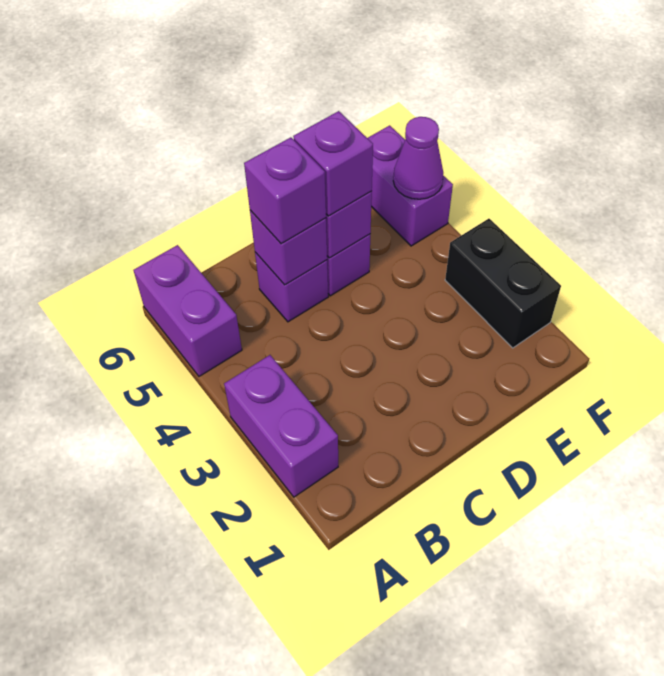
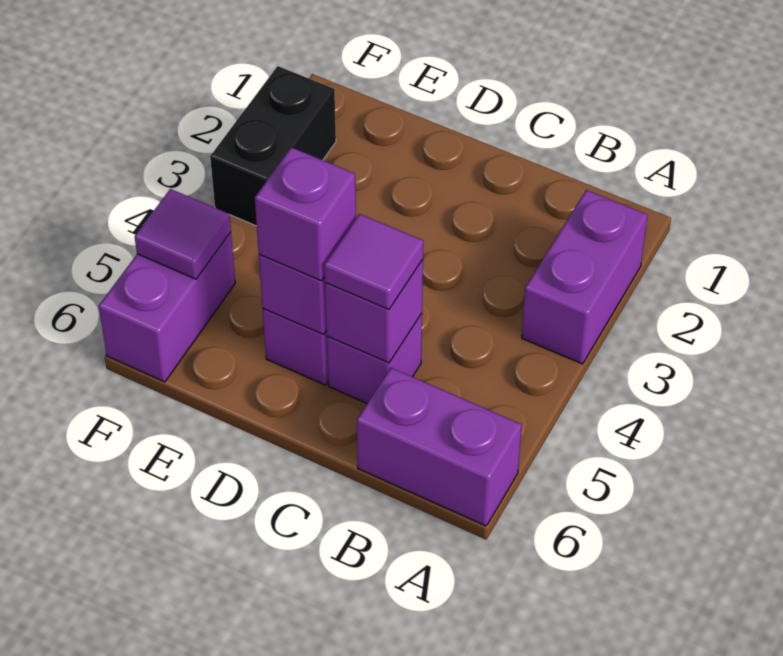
purple 1x2 brick [134,245,242,376] -> purple 1x2 brick turned to [357,368,522,526]
purple 1x1 brick [244,137,326,244] -> purple 1x1 tile [324,214,423,309]
purple 1x1 cone [393,117,443,199] -> purple 1x1 tile [135,189,231,279]

